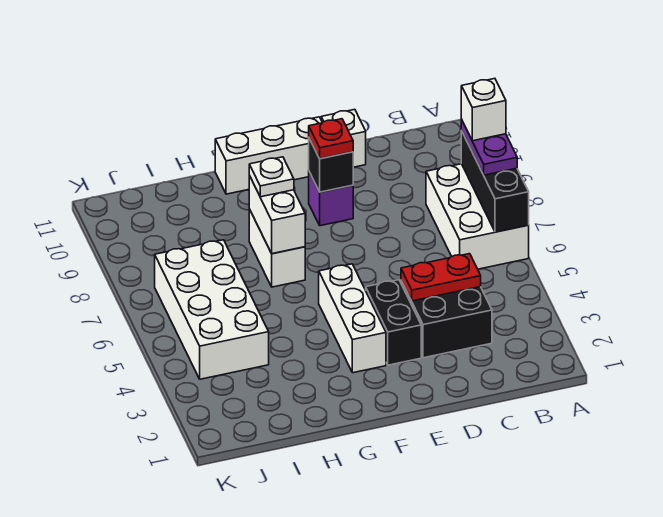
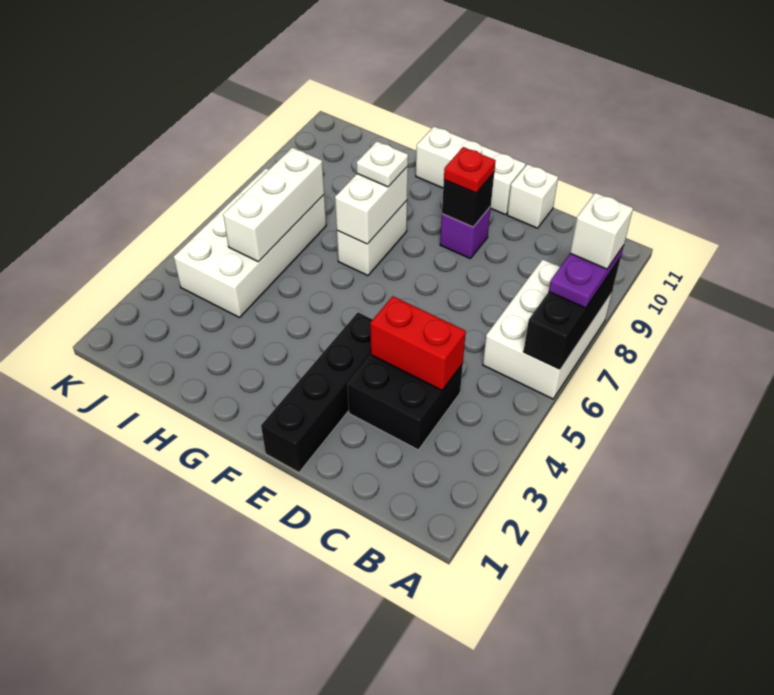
red 1x2 plate [401,254,481,301] -> red 1x2 brick [370,296,466,390]
black 1x2 brick [366,280,421,365] -> black 1x4 brick [261,312,373,472]
white 1x3 brick [319,264,386,373] -> white 1x3 brick moved to [223,147,324,262]

